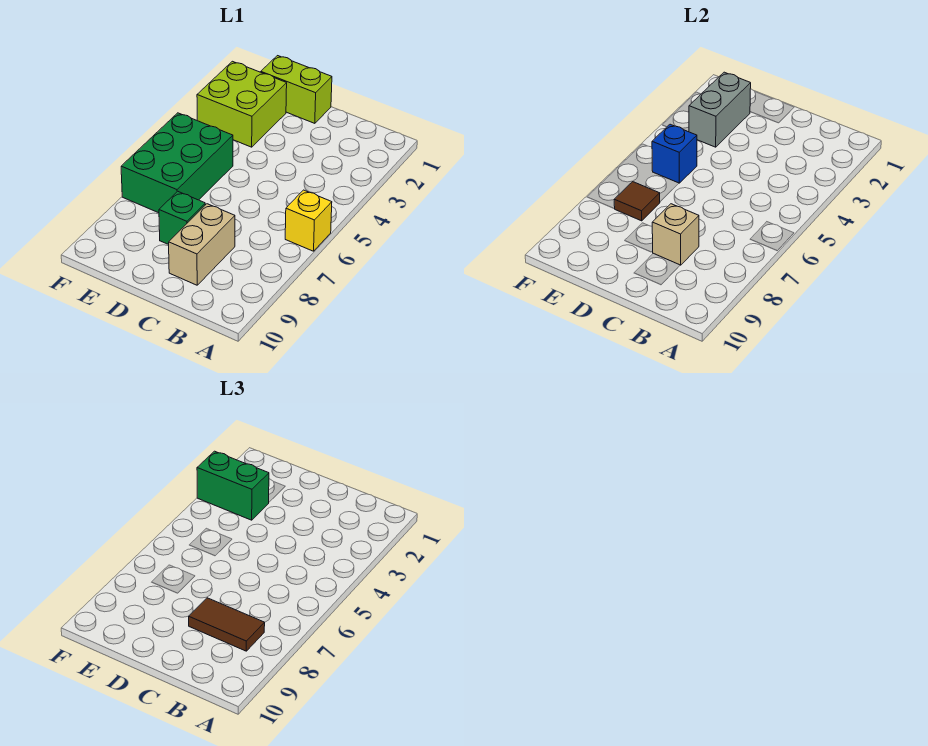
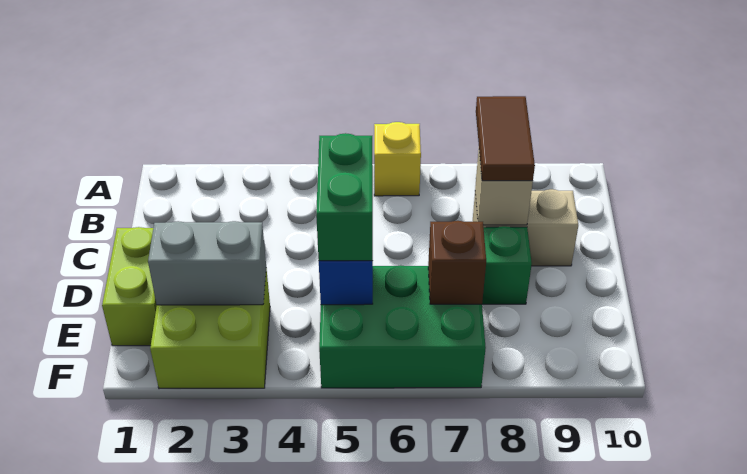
green 1x2 brick [197,451,269,520] -> green 1x2 brick moved to [316,133,373,261]
brown 1x1 tile [614,182,660,221] -> brown 1x1 brick [428,221,486,304]

